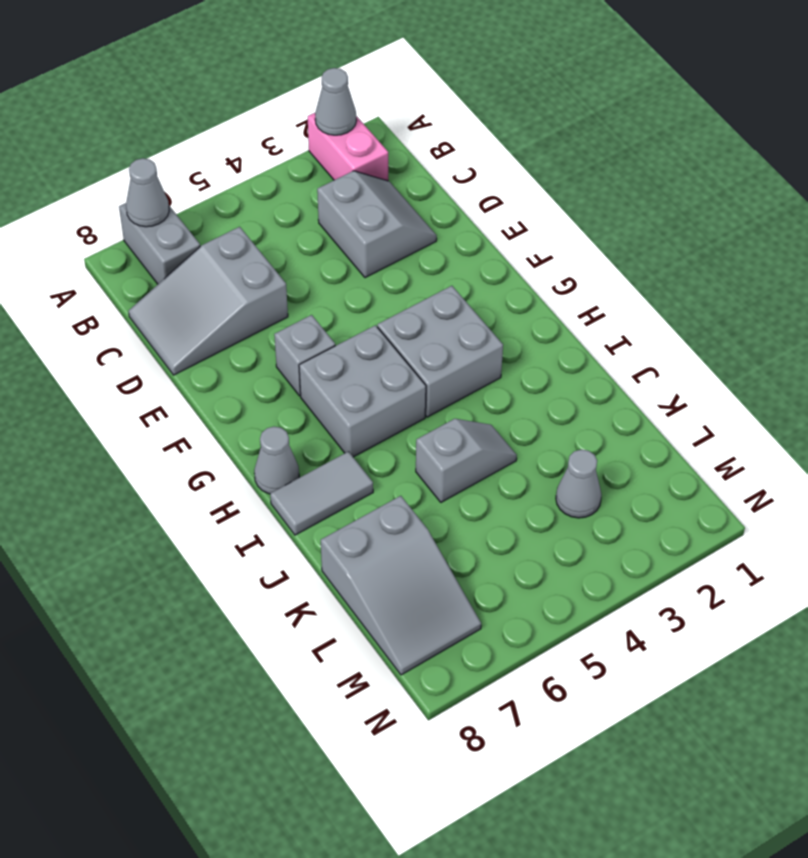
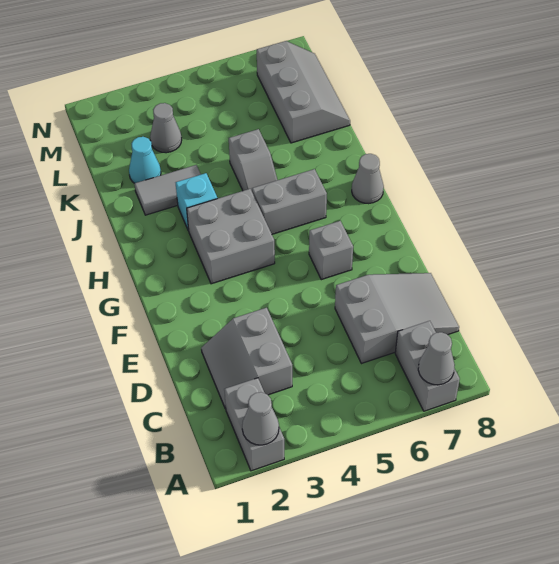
pink 1x2 brick [308,113,388,181] -> grey 1x2 brick [224,378,284,471]
grey 2x2 brick [299,325,426,457] -> grey 1x2 brick [252,169,327,234]
none -> cyan 1x1 brick [176,173,217,231]
grey 1x2 tile [270,452,373,535] -> grey 1x2 tile moved to [134,165,201,215]
grey 1x2 slope [416,419,517,502] -> grey 1x2 slope turned to [229,129,277,191]
none -> cyan 1x1 cone [129,137,161,183]
grey 2x3 slope [321,496,481,675] -> grey 2x3 slope turned to [256,41,350,143]

